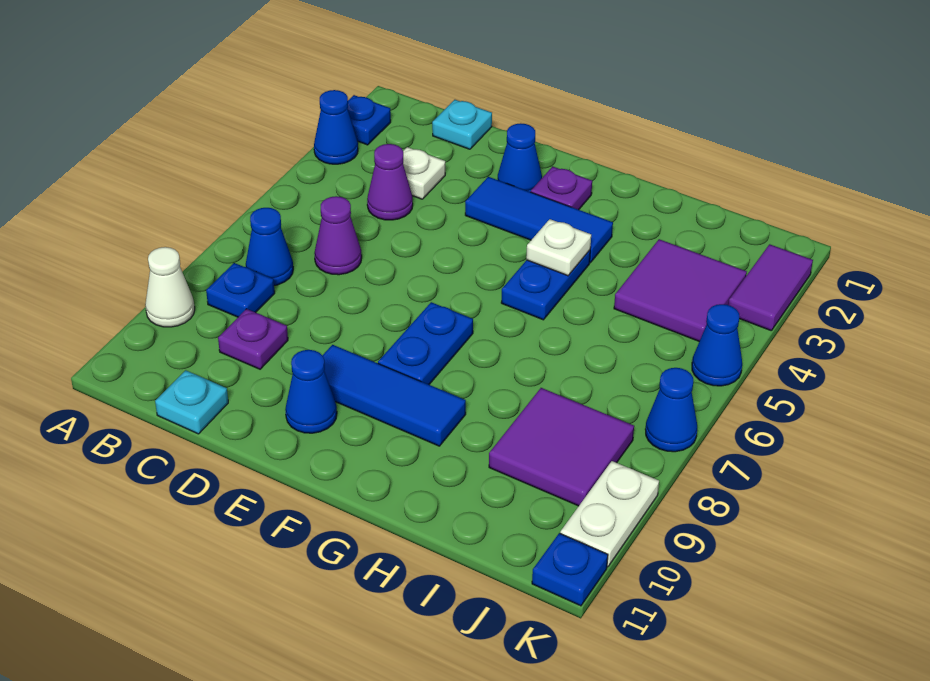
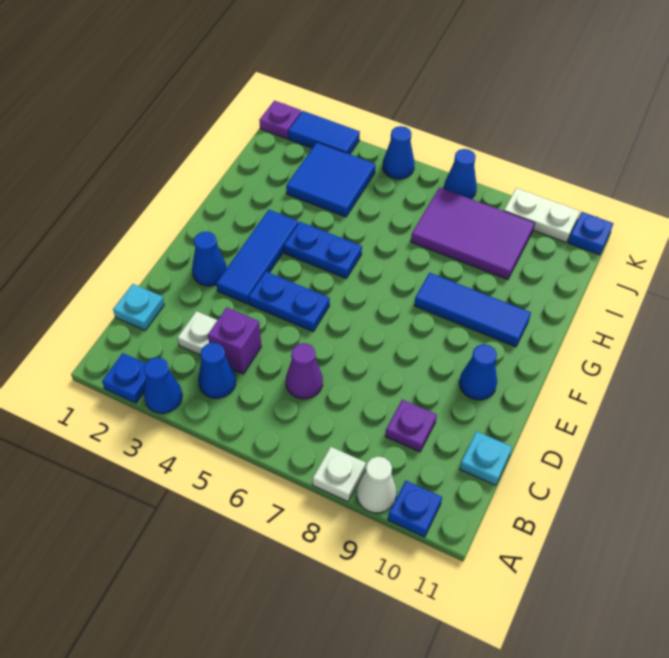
blue 1x1 cone [246,208,293,285] -> blue 1x1 cone moved to [198,343,236,398]
blue 1x1 plate [206,263,275,317] -> blue 1x1 plate moved to [388,481,442,537]
purple 1x1 cone [367,144,413,220] -> purple 1x1 brick [208,308,261,374]
blue 1x3 tile [323,345,466,446] -> blue 1x3 tile turned to [414,273,531,347]
purple 1x1 plate [531,166,592,210] -> purple 1x1 plate moved to [259,100,301,139]
blue 1x2 plate [378,302,473,385] -> blue 1x2 plate moved to [249,272,330,331]
white 1x1 plate [526,219,591,276] -> white 1x1 plate moved to [313,447,366,502]
purple 2x2 tile [614,239,747,341] -> blue 2x2 tile [286,142,376,217]
purple 2x2 tile [489,388,634,506] -> purple 2x3 tile [411,187,535,280]
purple 1x2 tile [728,244,813,331] -> blue 1x2 tile [288,111,360,154]

